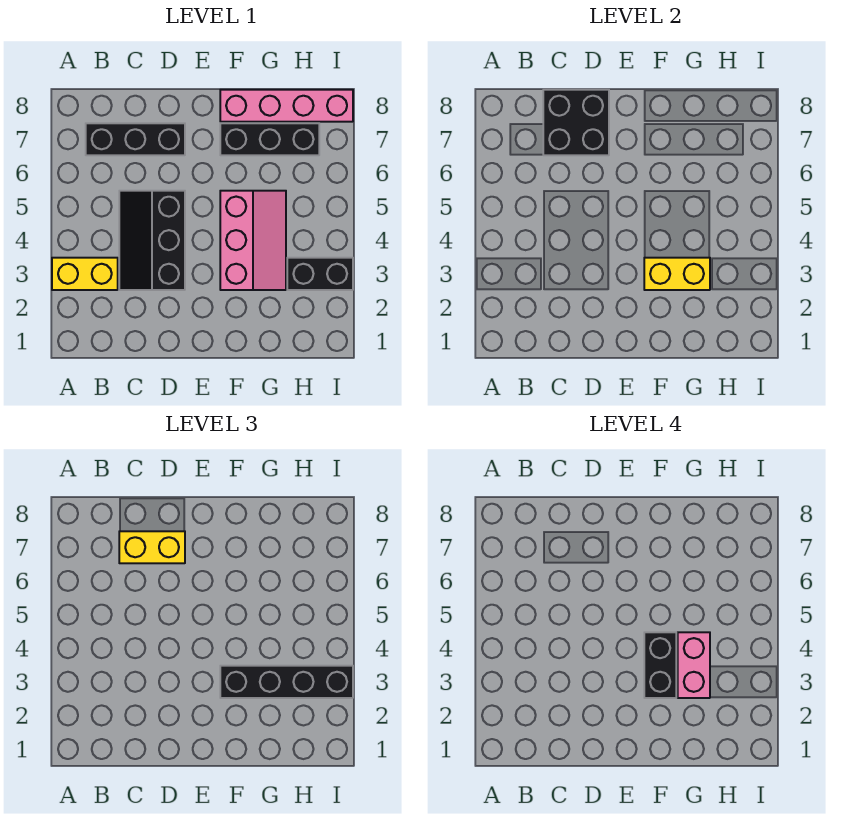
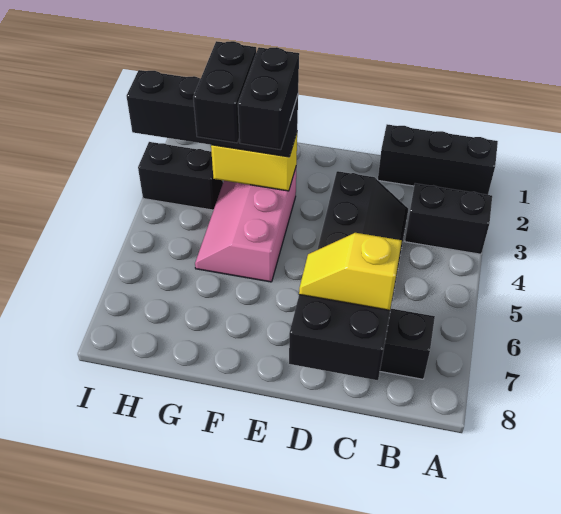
yellow 1x2 brick [52,258,118,290] -> black 1x2 brick [405,183,492,254]
yellow 1x2 brick [119,531,185,563] -> yellow 1x2 slope [299,233,402,310]
black 1x3 brick [220,123,319,155] -> black 1x3 brick moved to [378,124,498,195]
pink 1x4 brick [220,90,353,122] -> none
pink 1x2 brick [678,632,710,698] -> black 1x2 brick [193,41,256,143]

